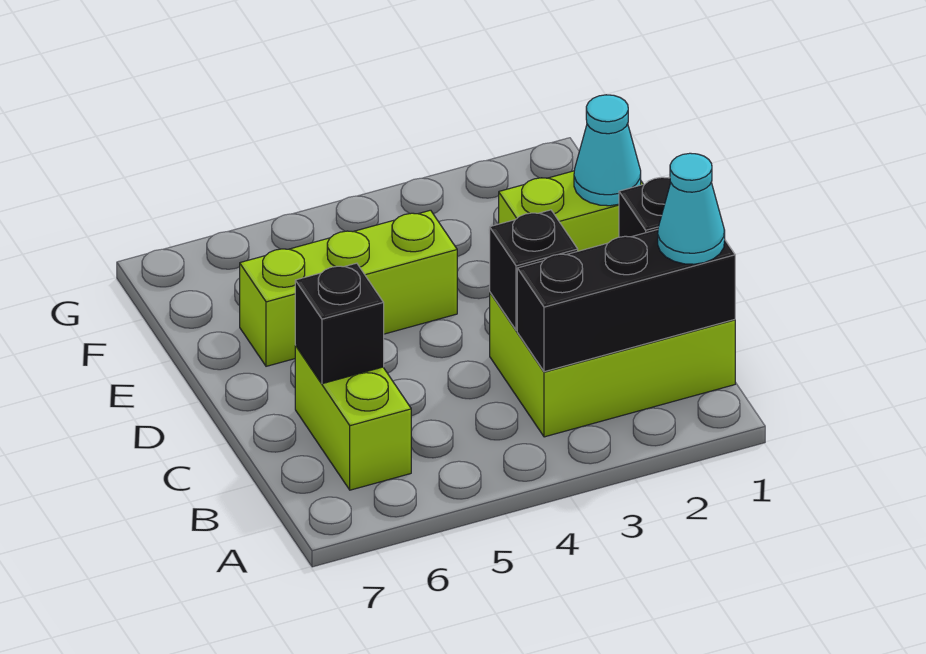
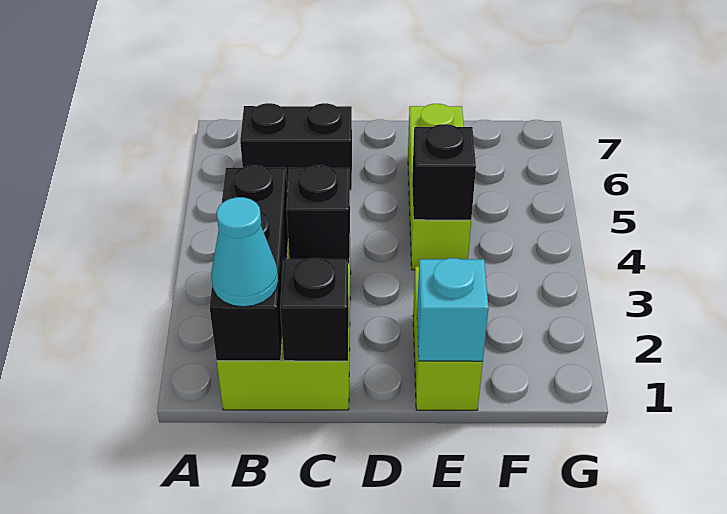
lime 1x2 brick [295,346,411,490] -> black 1x2 brick [240,103,352,190]
black 1x1 brick [295,263,384,384] -> black 1x1 brick moved to [412,124,476,220]
cyan 1x1 cone [574,95,641,206] -> cyan 1x1 brick [417,258,489,362]

